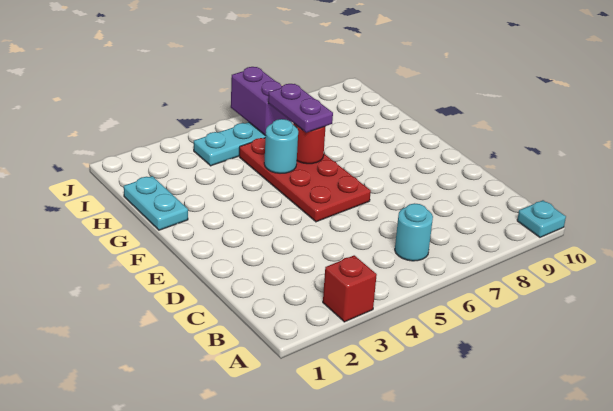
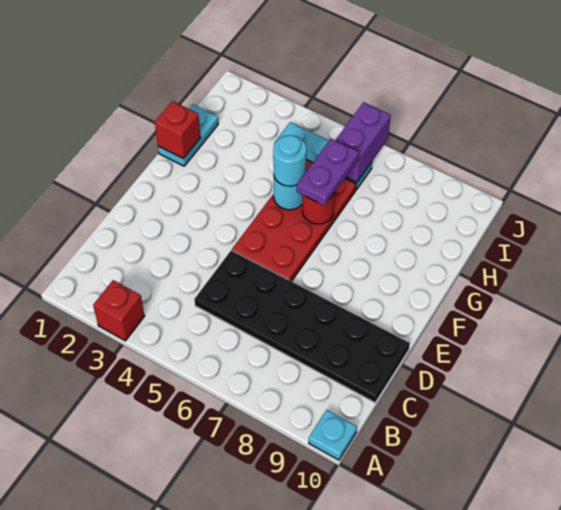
cyan 1x1 round brick [395,203,433,261] -> cyan 1x1 round brick moved to [273,135,307,186]
none -> black 2x6 plate [194,250,410,402]
none -> red 1x1 brick [155,101,200,159]

